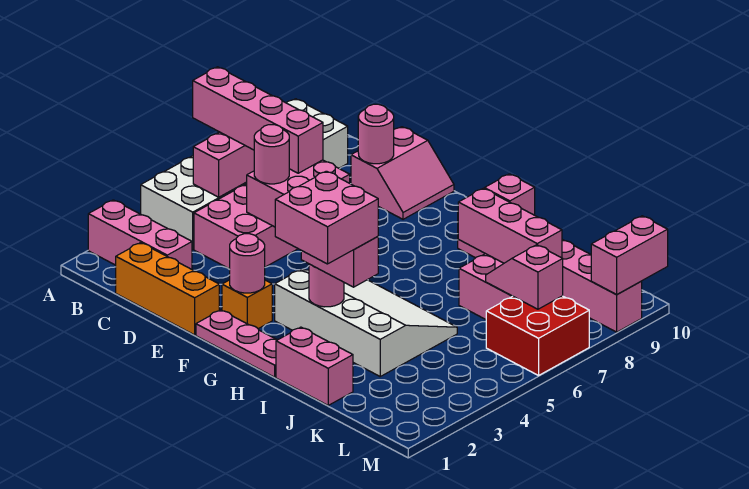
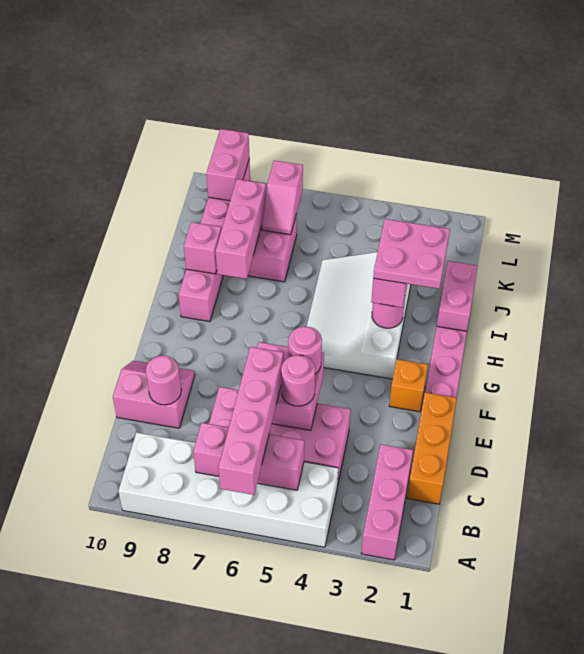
pink 1x1 round brick [230,234,265,293] -> pink 1x1 round brick moved to [288,326,322,374]
pink 2x2 brick [275,171,378,264] -> pink 2x2 plate [373,219,450,289]
red 2x2 brick [486,296,589,375] -> none
pink 1x2 brick [591,216,668,295] -> pink 1x2 brick turned to [206,129,250,201]

